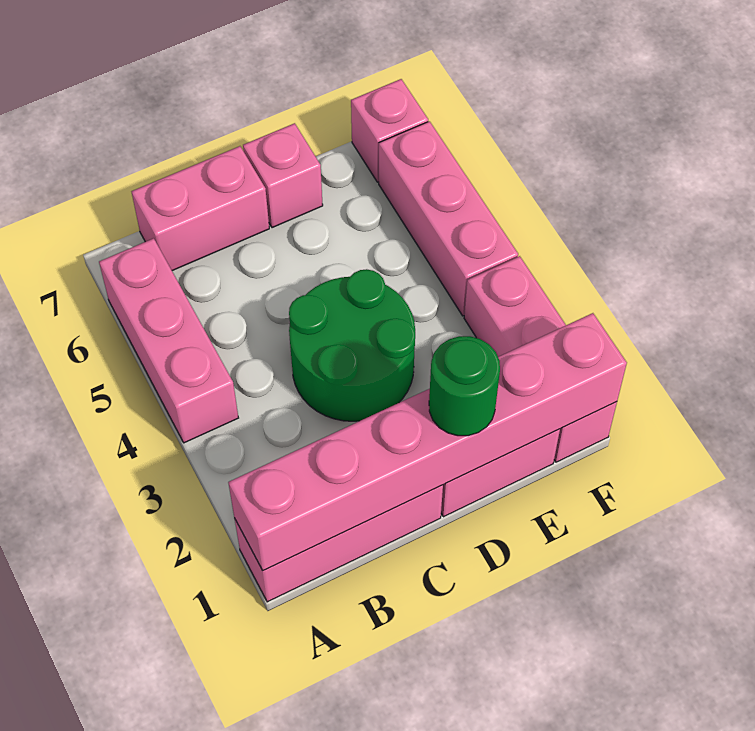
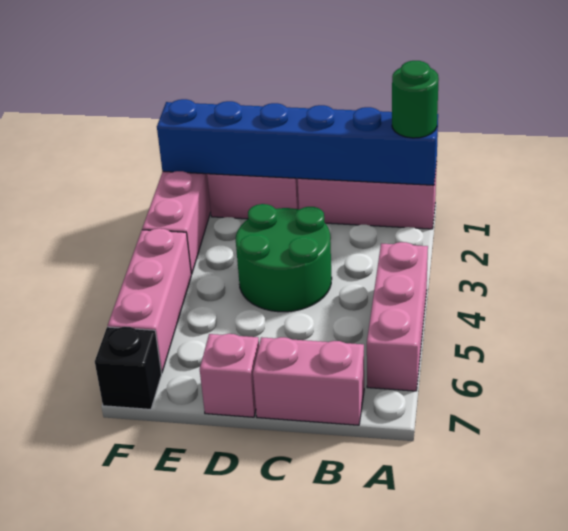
pink 1x6 brick [228,313,627,571] -> blue 1x6 brick [157,99,438,185]
green 1x1 round brick [429,336,500,436] -> green 1x1 round brick moved to [392,61,439,138]
pink 1x1 brick [351,79,428,182] -> black 1x1 brick [95,327,162,409]

